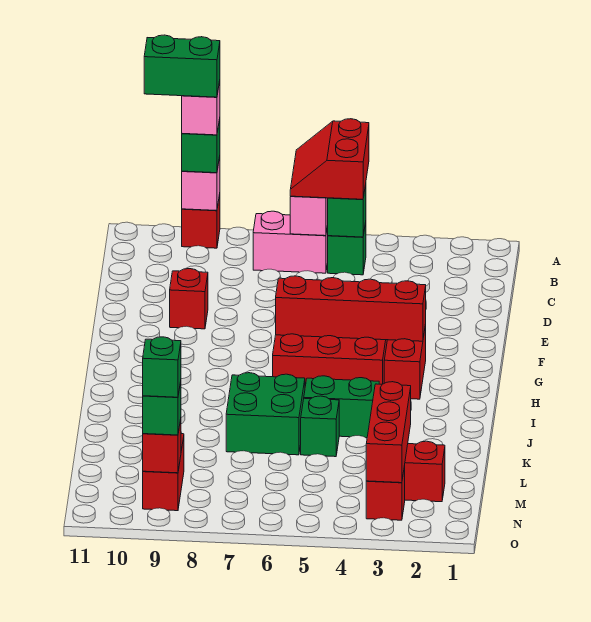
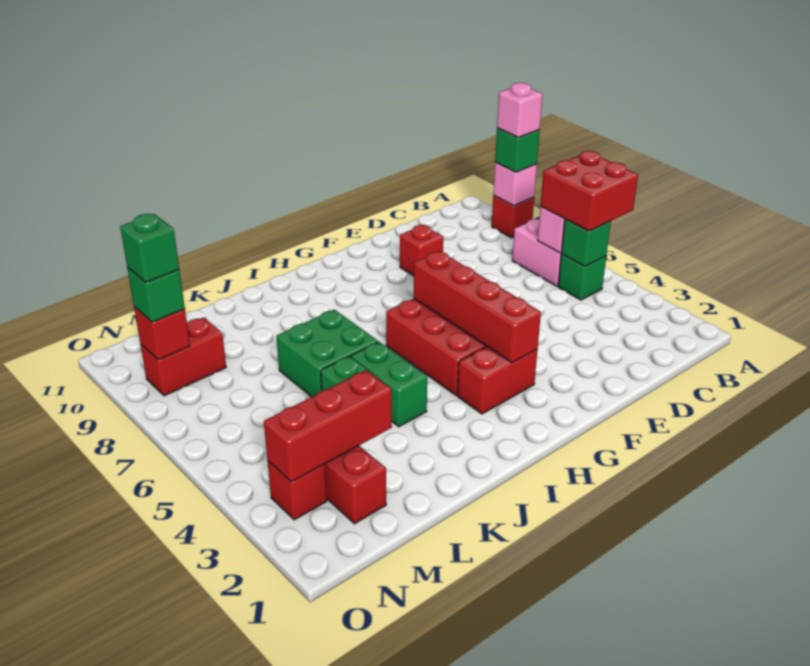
red 2x2 slope [290,119,369,199] -> red 2x2 brick [540,151,638,231]
green 1x2 brick [144,35,220,97] -> none

